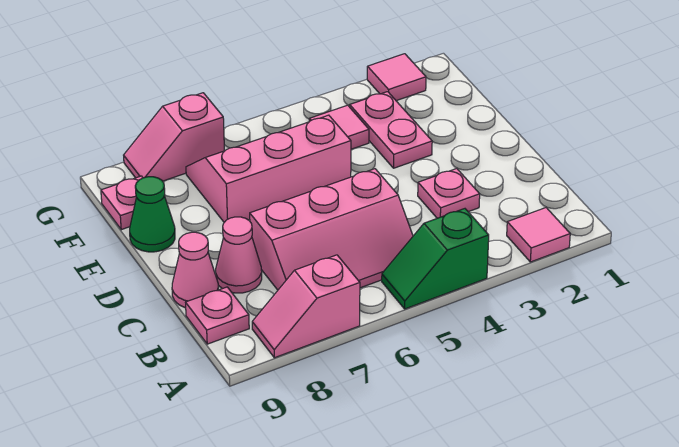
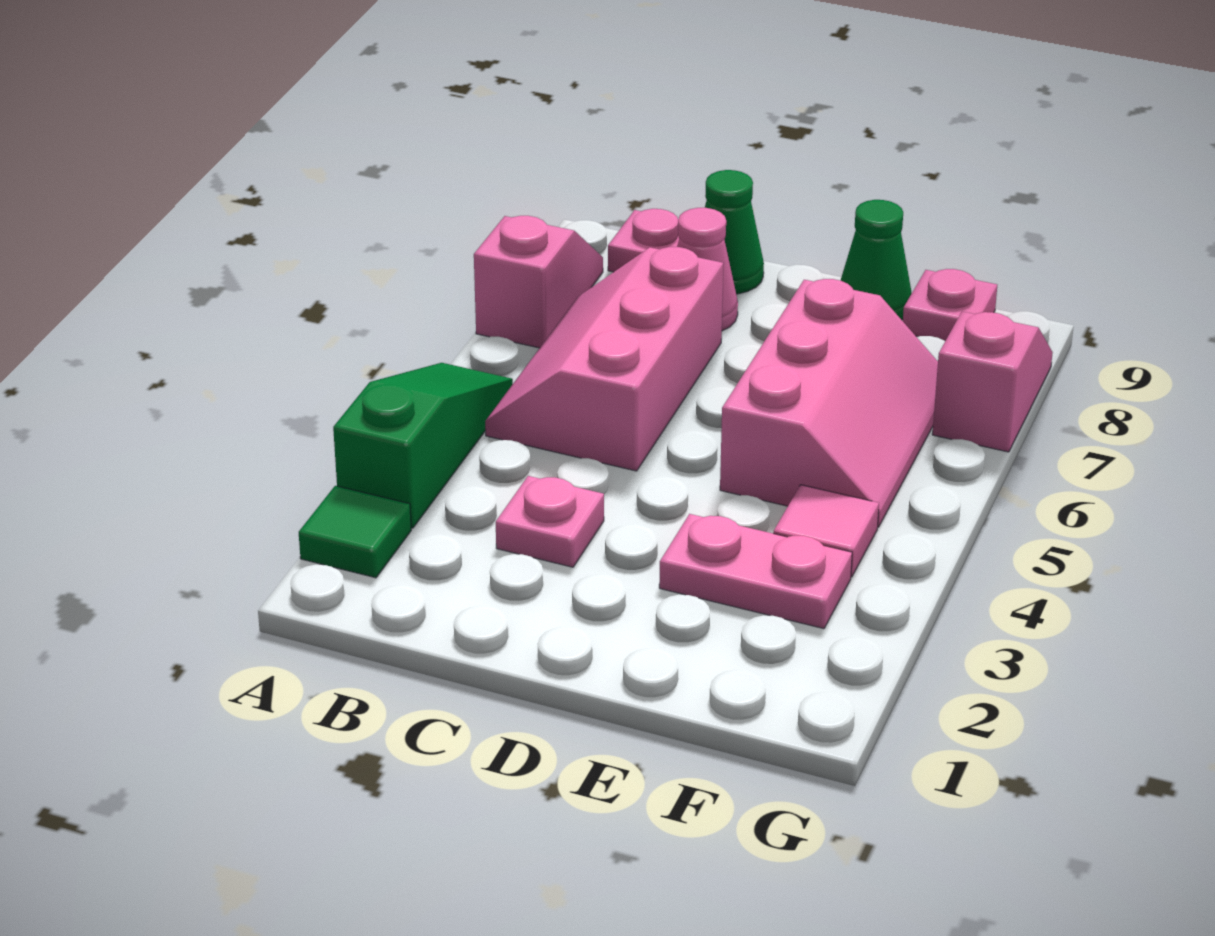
pink 1x1 tile [507,208,570,262] -> green 1x1 tile [299,486,411,578]
green 1x2 slope [382,209,489,309] -> green 1x3 slope [333,363,513,528]
pink 1x1 cone [172,232,218,308] -> green 1x1 cone [705,170,764,294]
pink 1x1 tile [367,54,426,101] -> none

